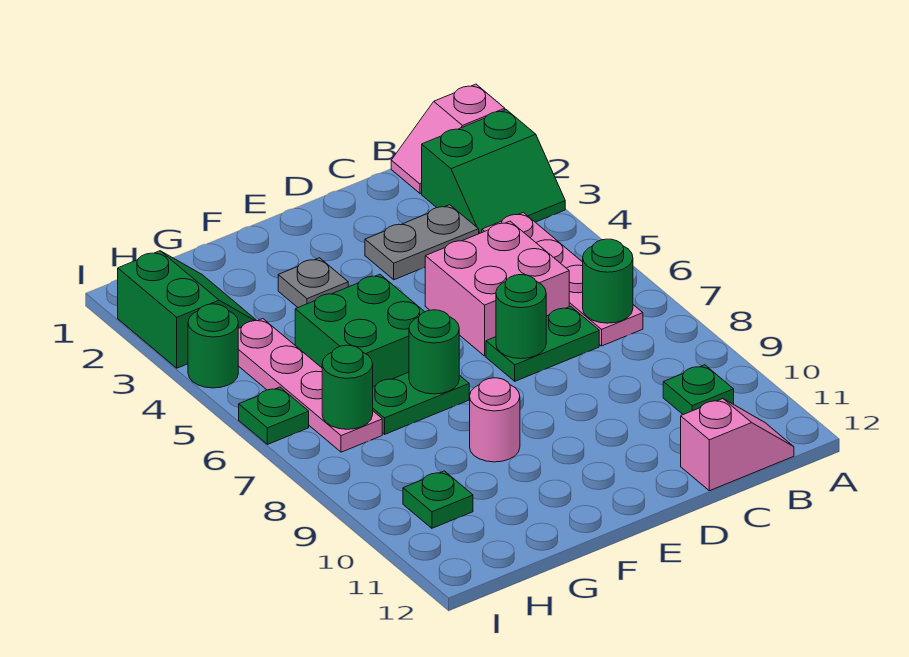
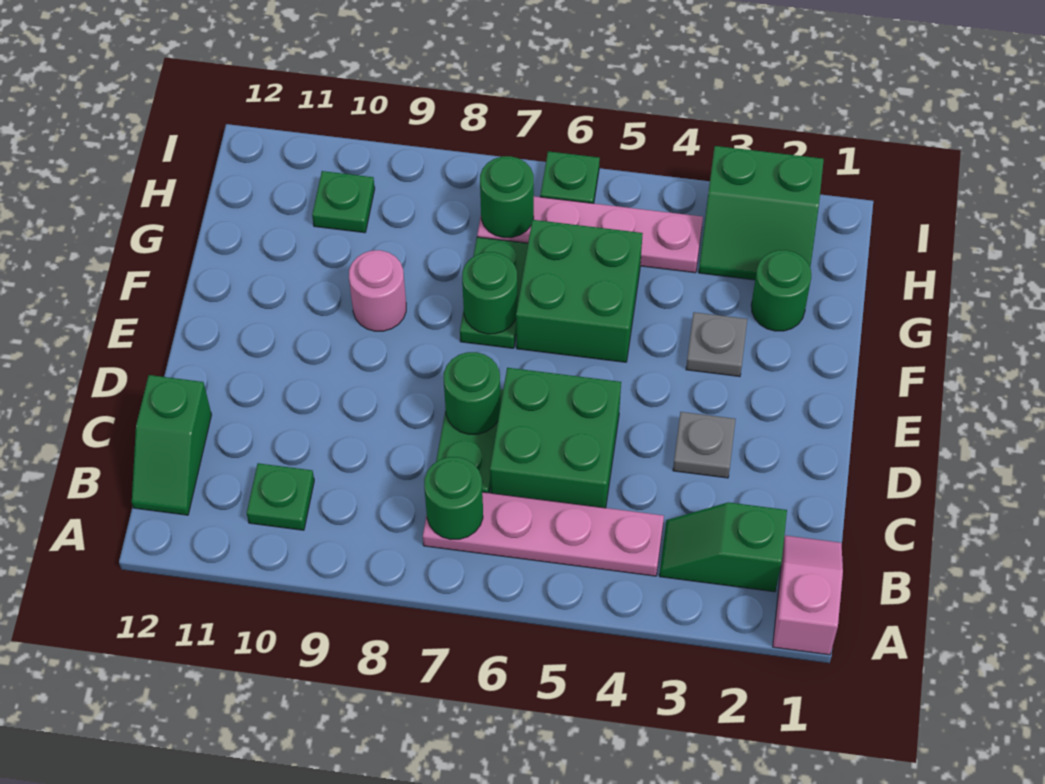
green 2x2 slope [422,110,565,234] -> green 1x2 slope [659,502,787,592]
pink 1x2 slope [681,399,794,491] -> green 1x2 slope [132,375,212,515]
grey 1x2 plate [365,205,479,280] -> grey 1x1 plate [673,412,736,478]
pink 2x2 brick [425,221,569,356] -> green 2x2 brick [490,368,621,508]
green 1x1 round brick [188,304,238,388] -> green 1x1 round brick moved to [751,250,811,331]

